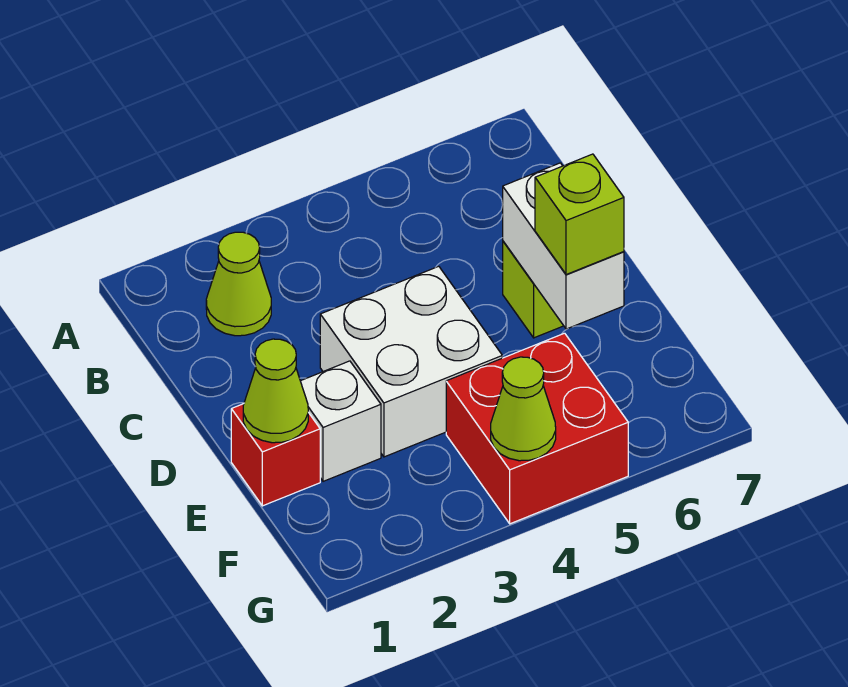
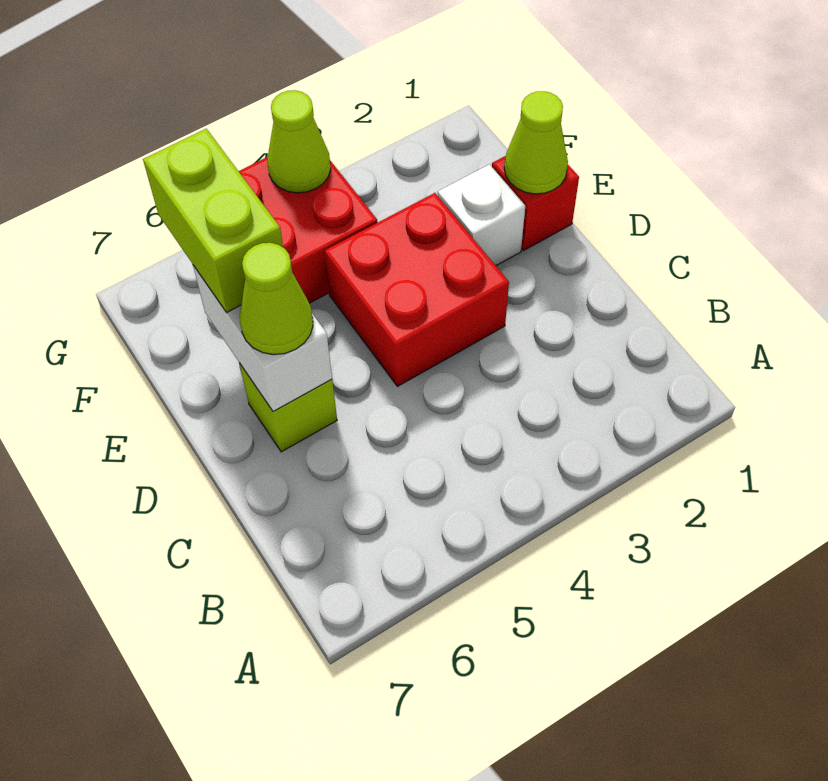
lime 1x1 cone [206,232,271,336] -> lime 1x1 cone moved to [240,243,313,355]
white 2x2 brick [320,266,502,457] -> red 2x2 brick [325,193,509,386]
lime 1x1 brick [535,154,624,275] -> lime 1x2 brick [143,129,283,313]

